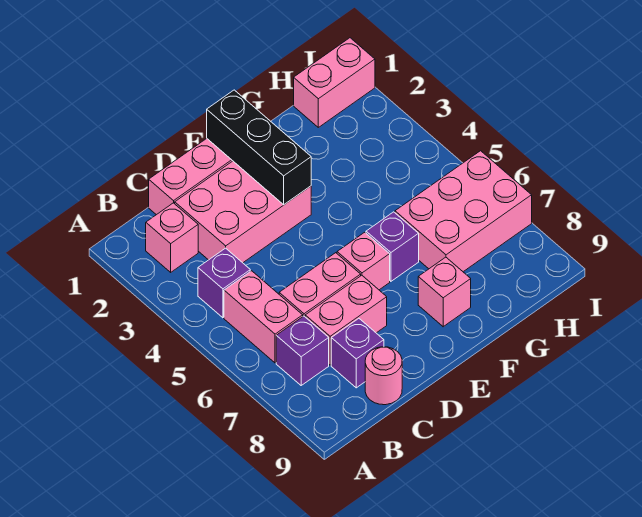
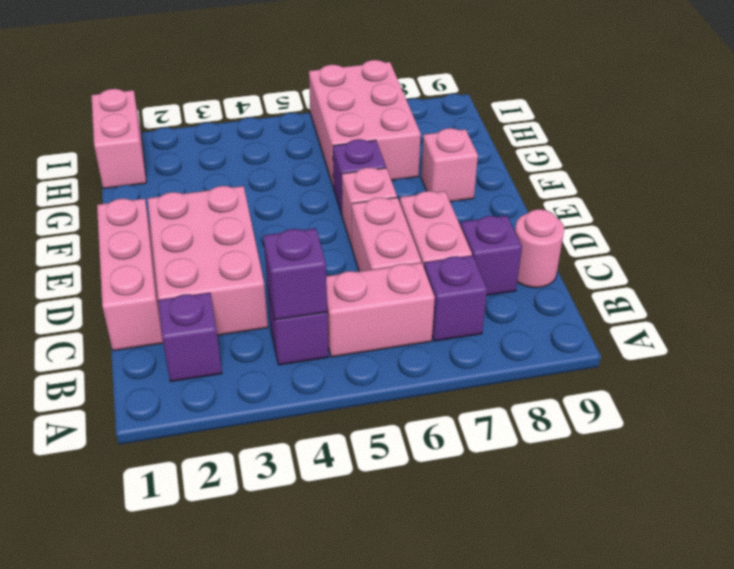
pink 1x1 brick [146,203,198,272] -> purple 1x1 brick [158,293,222,382]
none -> purple 1x1 brick [263,228,327,320]
black 1x3 brick [207,90,311,205] -> none

